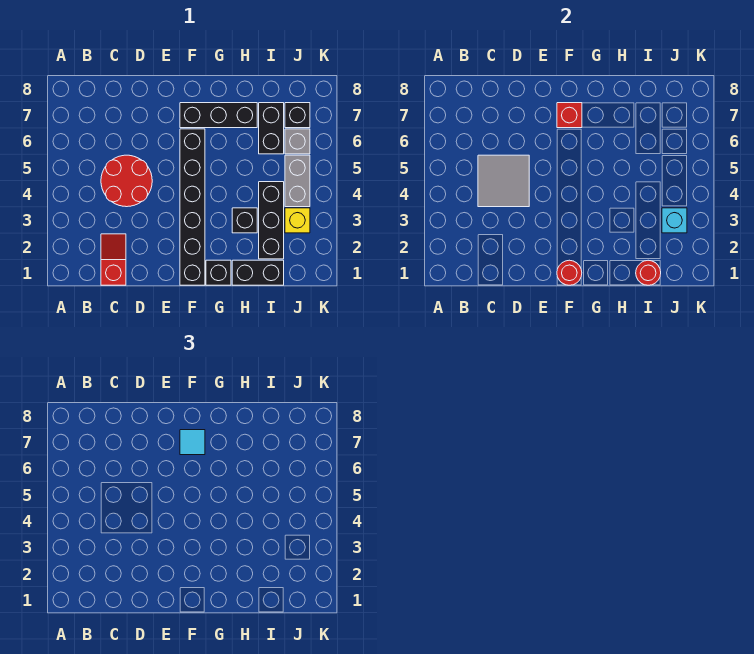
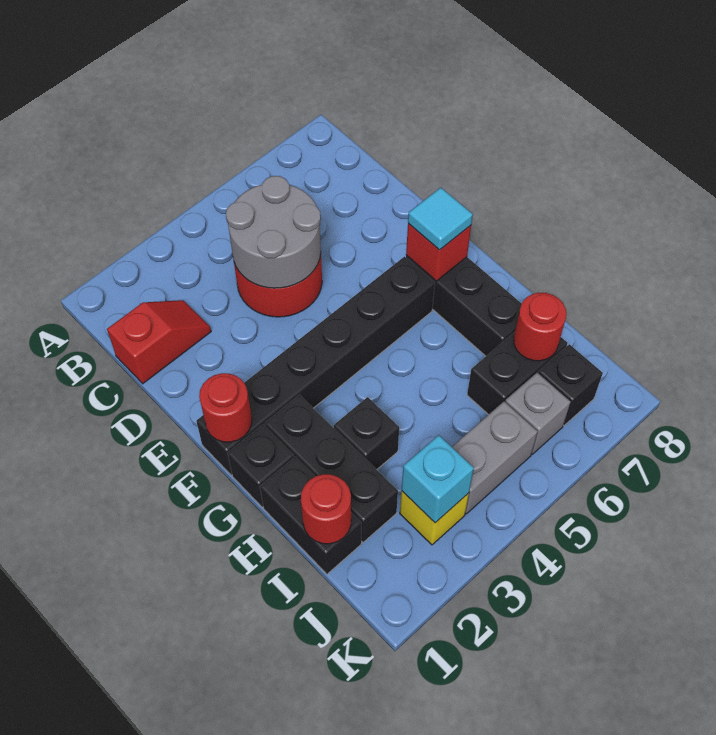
grey 2x2 tile [478,155,529,207] -> grey 2x2 round brick [226,176,321,288]
black 1x3 brick [259,182,284,259] -> black 1x3 brick turned to [265,395,398,543]
none -> red 1x1 round brick [514,293,566,361]

